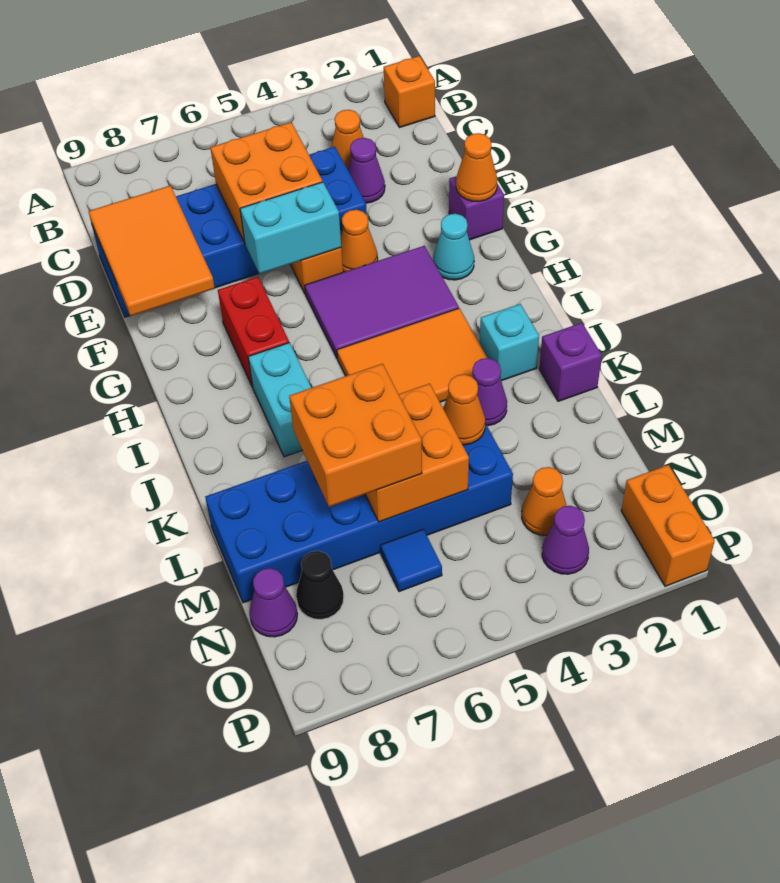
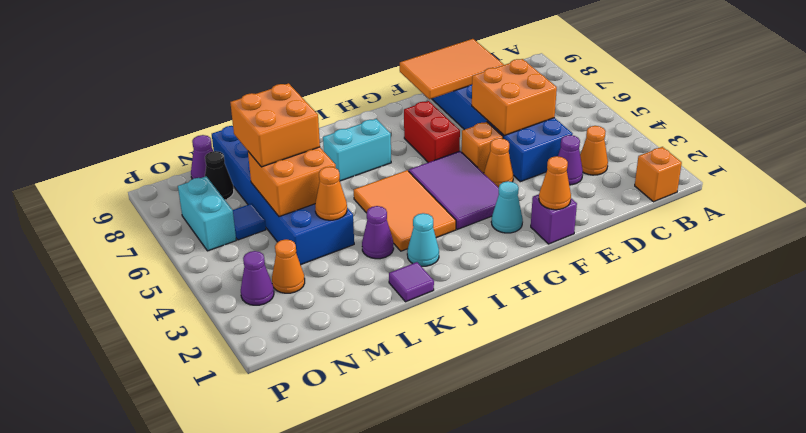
cyan 1x2 brick [240,182,341,274] -> cyan 1x2 brick moved to [178,176,236,251]
red 1x2 brick [218,277,289,387] -> red 1x2 brick turned to [404,101,460,162]
cyan 1x1 brick [480,304,539,381] -> cyan 1x1 cone [407,213,439,266]
purple 1x1 brick [539,323,602,401] -> purple 1x1 tile [389,262,434,302]
orange 1x2 brick [621,465,715,586] -> none

